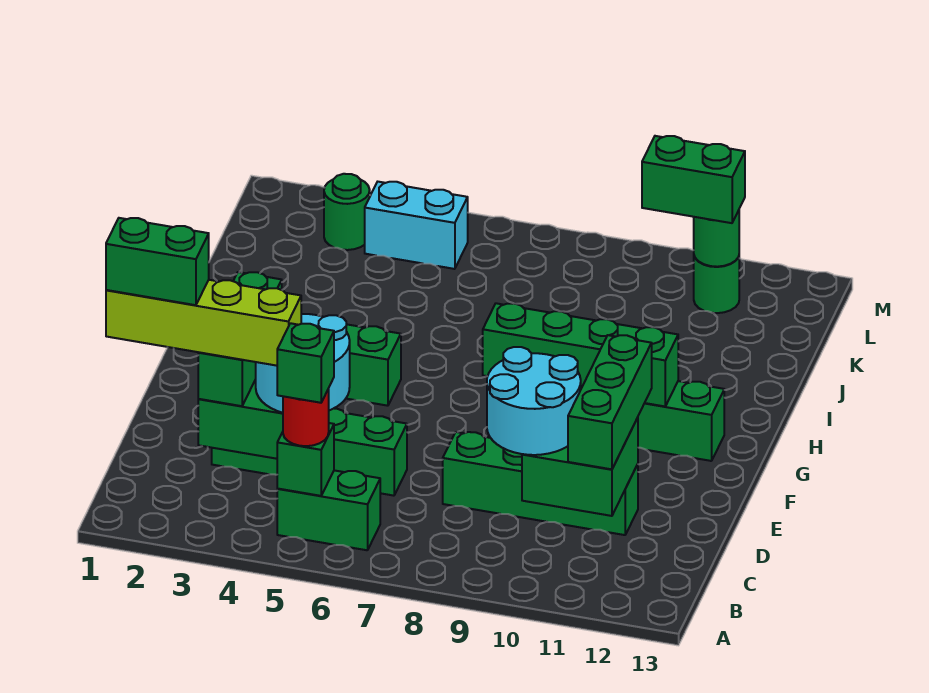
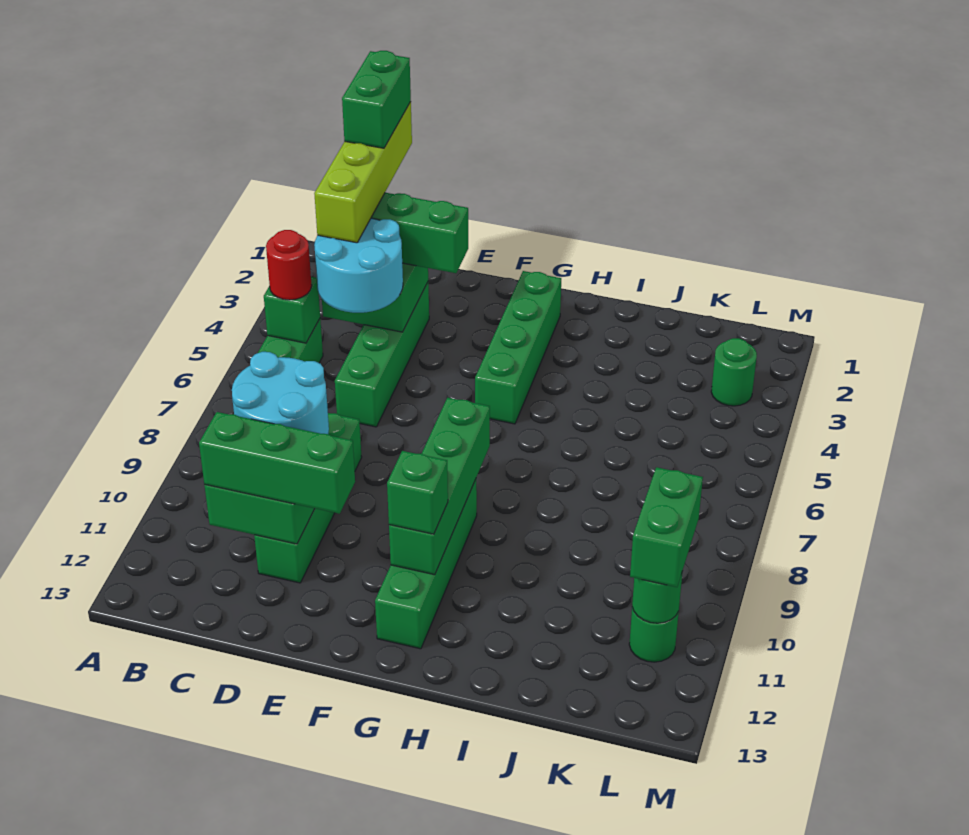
green 1x1 brick [277,323,334,403] -> green 1x1 brick moved to [387,451,448,534]
cyan 1x2 brick [365,182,468,269] -> none

